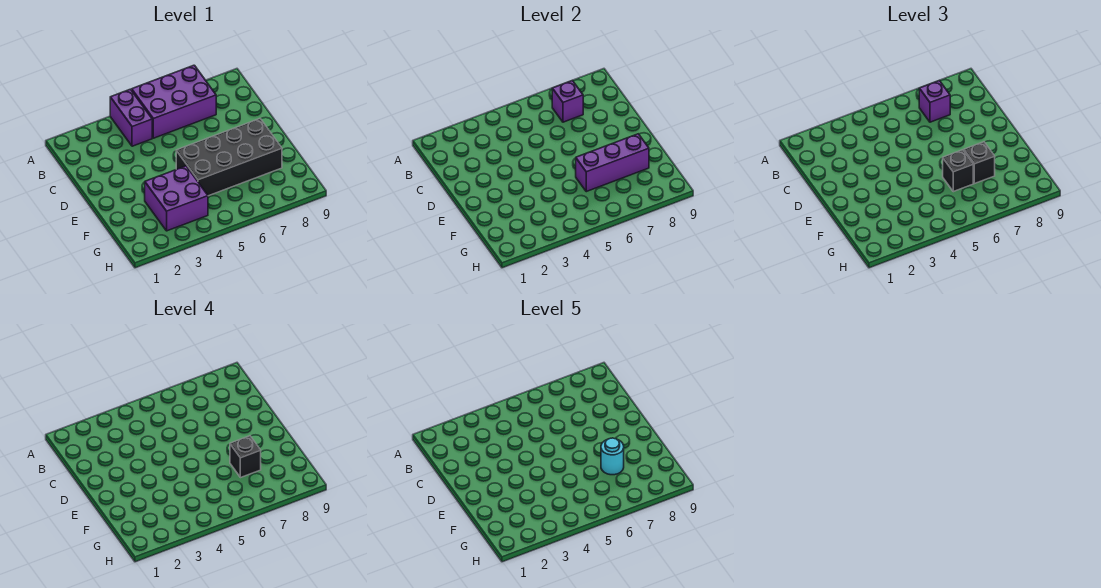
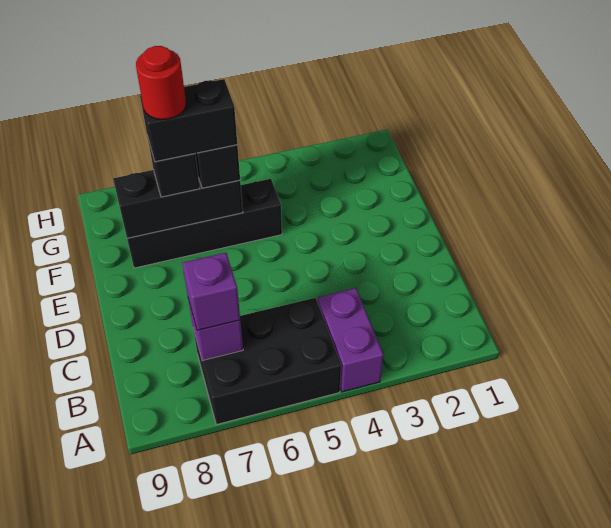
purple 2x3 brick [132,65,216,138] -> black 2x3 brick [193,298,341,425]
black 2x4 brick [176,119,282,196] -> black 1x4 brick [127,179,282,268]
purple 2x2 brick [145,166,208,231] -> none
purple 1x3 brick [576,134,649,192] -> black 1x3 brick [113,170,243,238]
black 1x1 brick [230,436,261,478] -> black 1x2 brick [140,79,237,162]
cyan 1x1 round brick [601,438,624,475] -> red 1x1 round brick [136,46,186,120]

